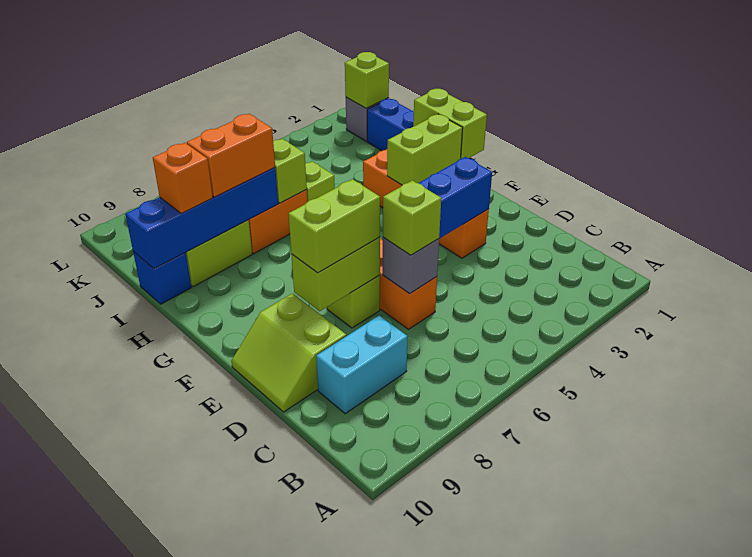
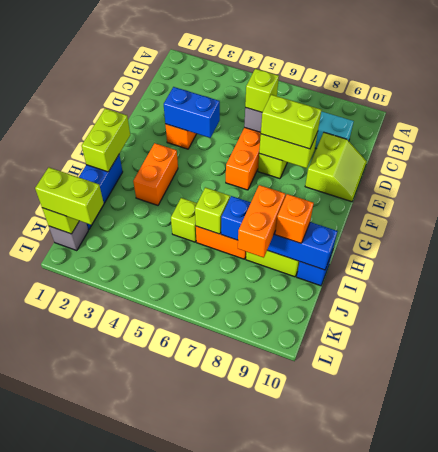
lime 1x2 brick [387,114,462,185] -> lime 1x2 brick moved to [35,167,104,225]
orange 1x2 brick [187,114,275,197] -> orange 1x2 brick turned to [238,185,285,258]

